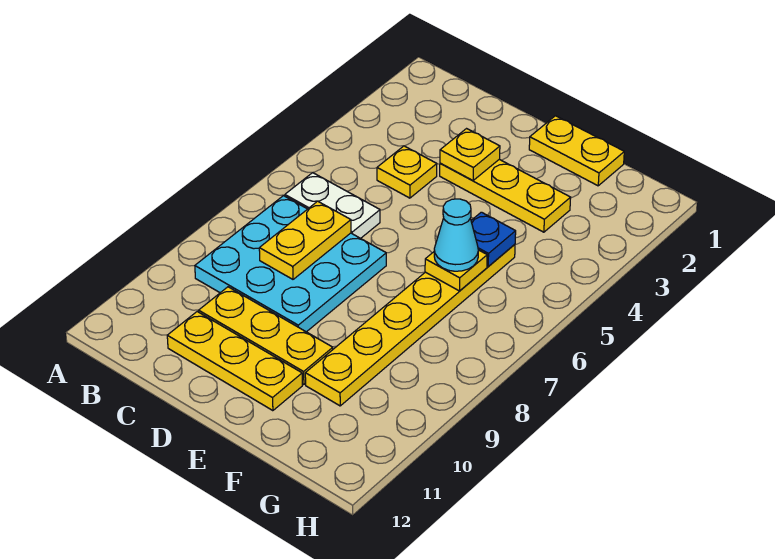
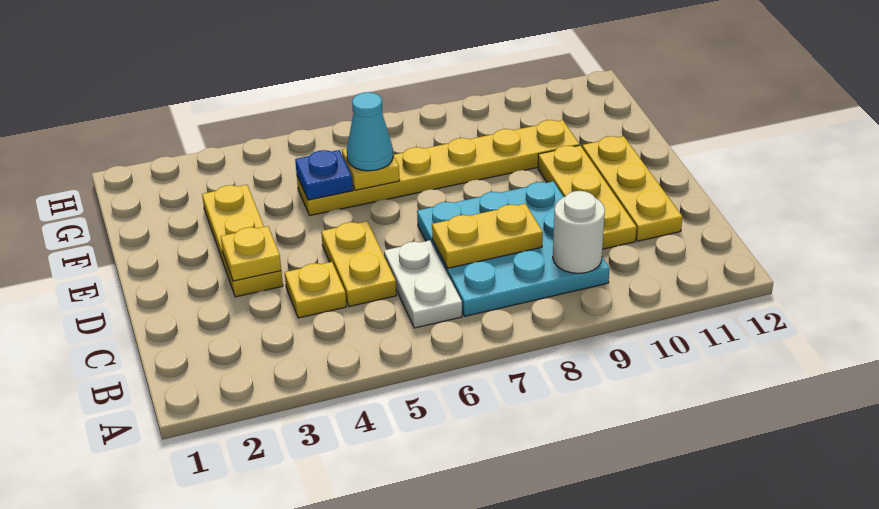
none -> white 1x1 round brick [553,191,605,273]
yellow 1x2 plate [529,116,624,186] -> yellow 1x2 plate moved to [321,221,396,307]

